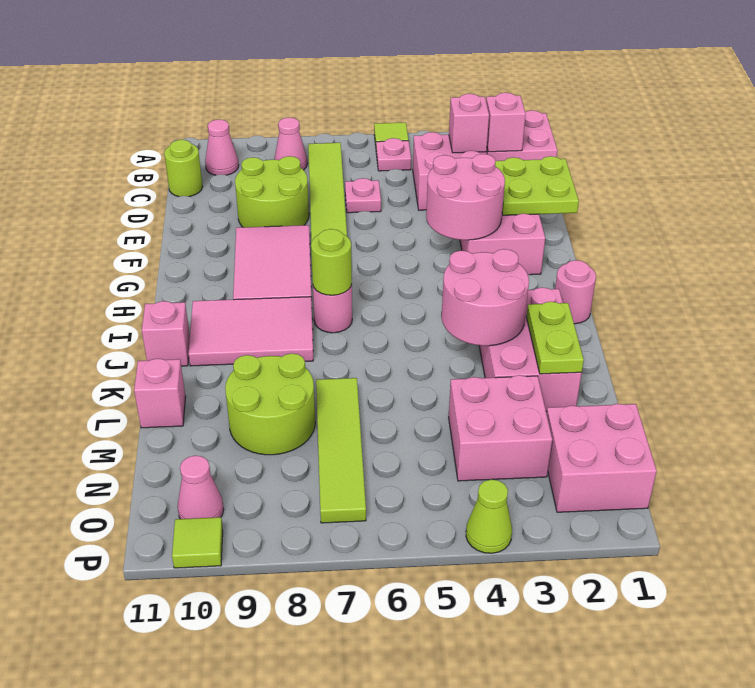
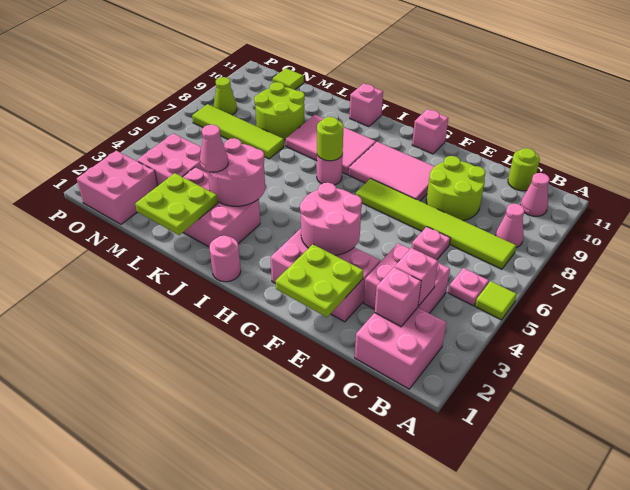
pink 2x3 tile [188,297,313,366] -> pink 2x3 tile turned to [286,115,376,175]
lime 1x2 plate [526,302,584,374] -> lime 2x2 plate [135,173,218,235]
pink 1x1 brick [134,359,186,428] -> pink 1x1 brick moved to [412,109,448,154]
pink 1x1 cone [178,456,224,519] -> pink 1x1 cone moved to [200,125,228,172]
lime 1x1 cone [466,479,512,553] -> lime 1x1 cone moved to [214,77,237,115]
lime 1x1 tile [172,517,223,568] -> lime 1x1 tile moved to [273,68,304,90]

